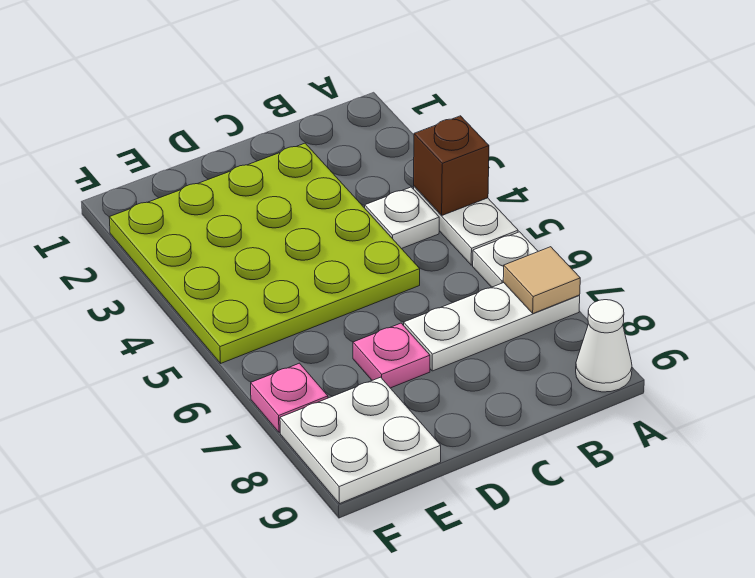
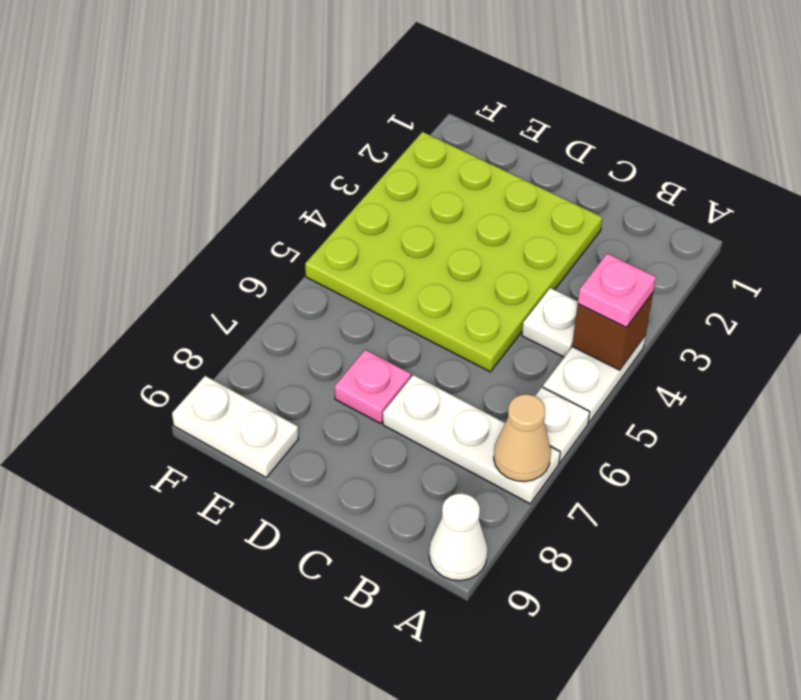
tan 1x1 tile [503,247,580,313] -> tan 1x1 cone [494,394,551,482]
white 2x2 plate [280,377,441,504] -> white 1x2 plate [172,376,298,477]
pink 1x1 plate [251,363,328,432] -> pink 1x1 plate moved to [578,253,656,327]

